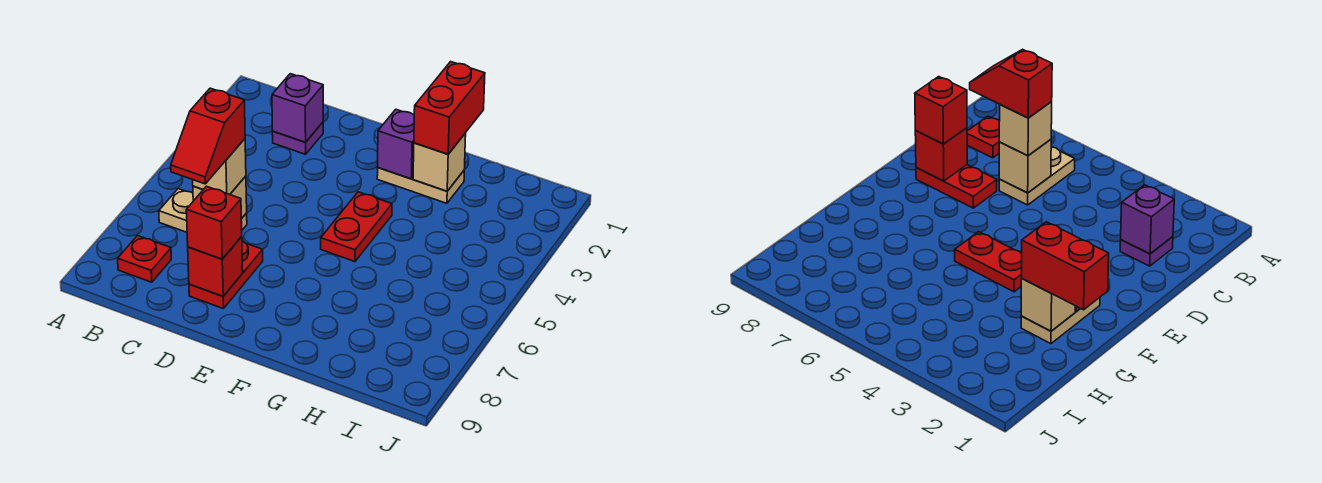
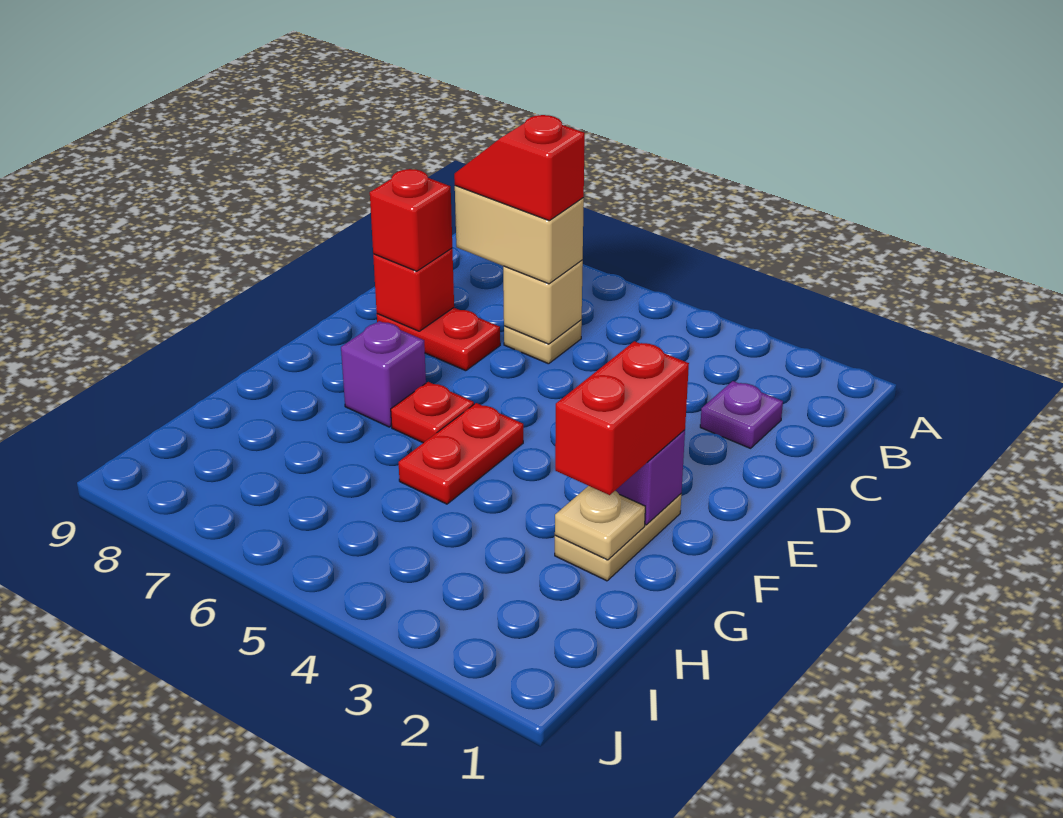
tan 1x2 plate [159,189,247,232] -> tan 1x1 plate [504,320,582,364]
red 1x1 plate [118,236,171,282] -> red 1x1 plate moved to [391,382,474,443]
purple 1x1 brick [272,74,323,142] -> purple 1x1 brick moved to [341,321,426,427]
tan 1x1 brick [193,139,246,195] -> tan 1x2 brick [455,186,584,284]
red 1x2 plate [321,192,392,262] -> red 1x2 plate turned to [399,403,523,504]
red 1x2 brick [414,62,485,154] -> red 1x2 brick turned to [555,341,689,495]
tan 1x1 brick [413,133,466,191] -> tan 1x1 plate [555,486,645,560]

